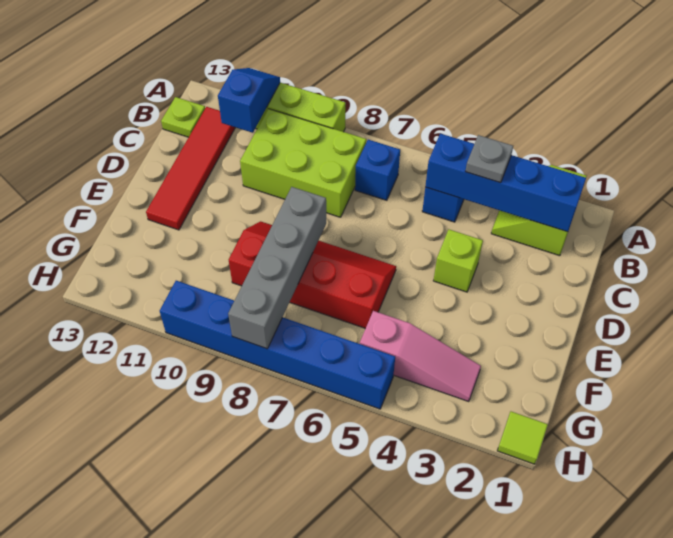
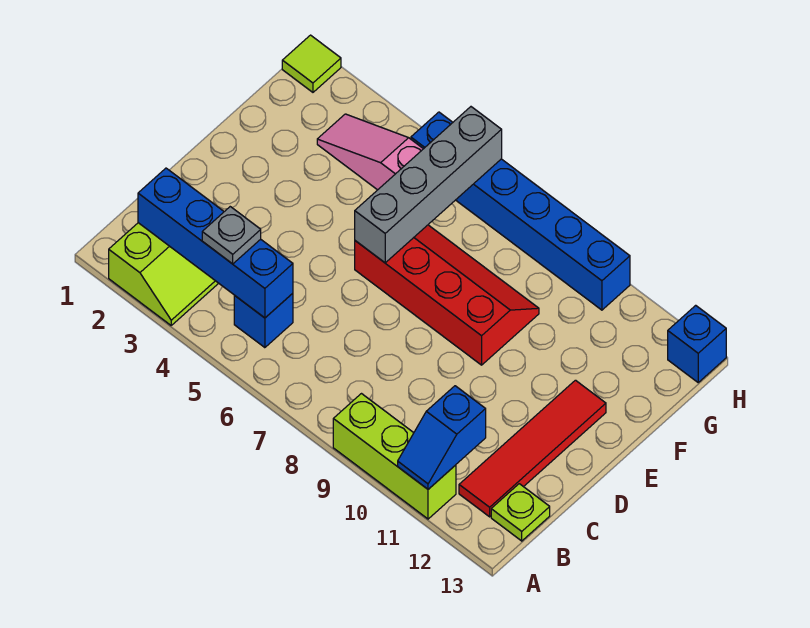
blue 1x1 brick [355,140,400,200] -> blue 1x1 brick moved to [668,305,726,382]
lime 2x3 brick [240,109,367,217] -> none
lime 1x1 brick [433,230,483,292] -> none
red 2x4 slope [229,221,396,328] -> red 2x4 slope turned to [355,225,539,365]
grey 1x4 brick [228,187,326,349] -> grey 1x4 brick moved to [355,107,502,263]

